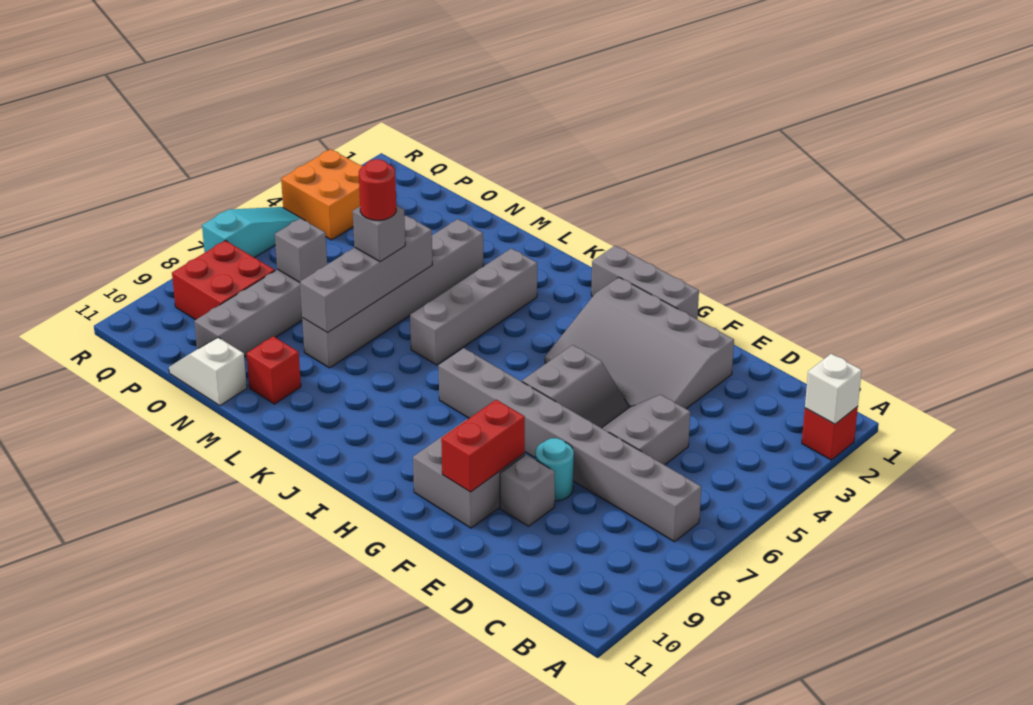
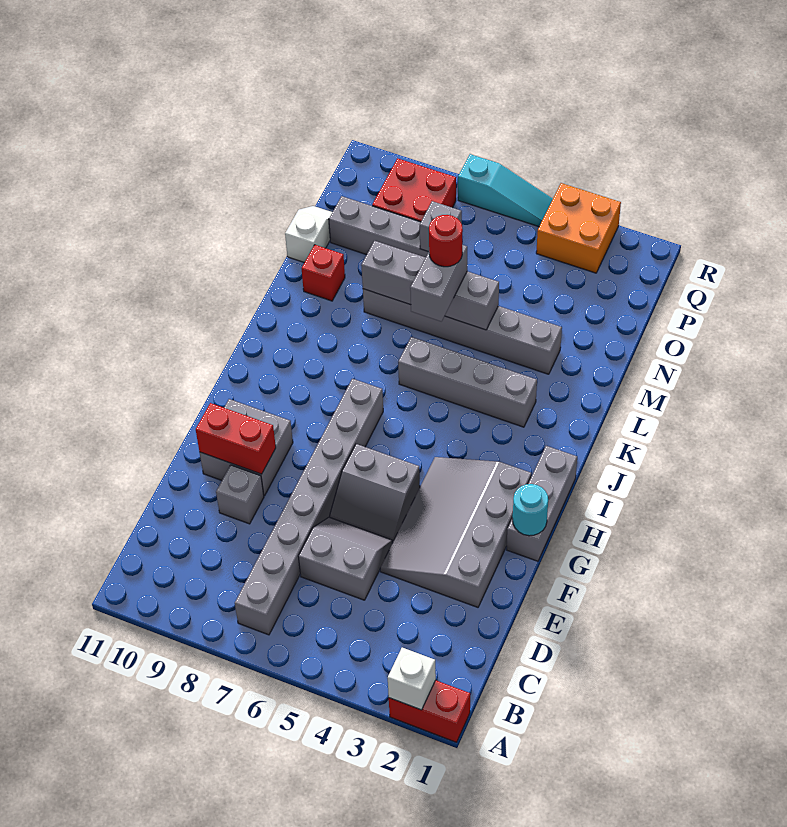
red 1x1 brick [802,407,858,460] -> red 1x2 brick [389,680,470,742]
cyan 1x1 round brick [535,438,574,501] -> cyan 1x1 round brick moved to [513,484,548,536]
grey 1x1 brick [353,205,405,262] -> grey 1x2 brick [410,245,467,321]

